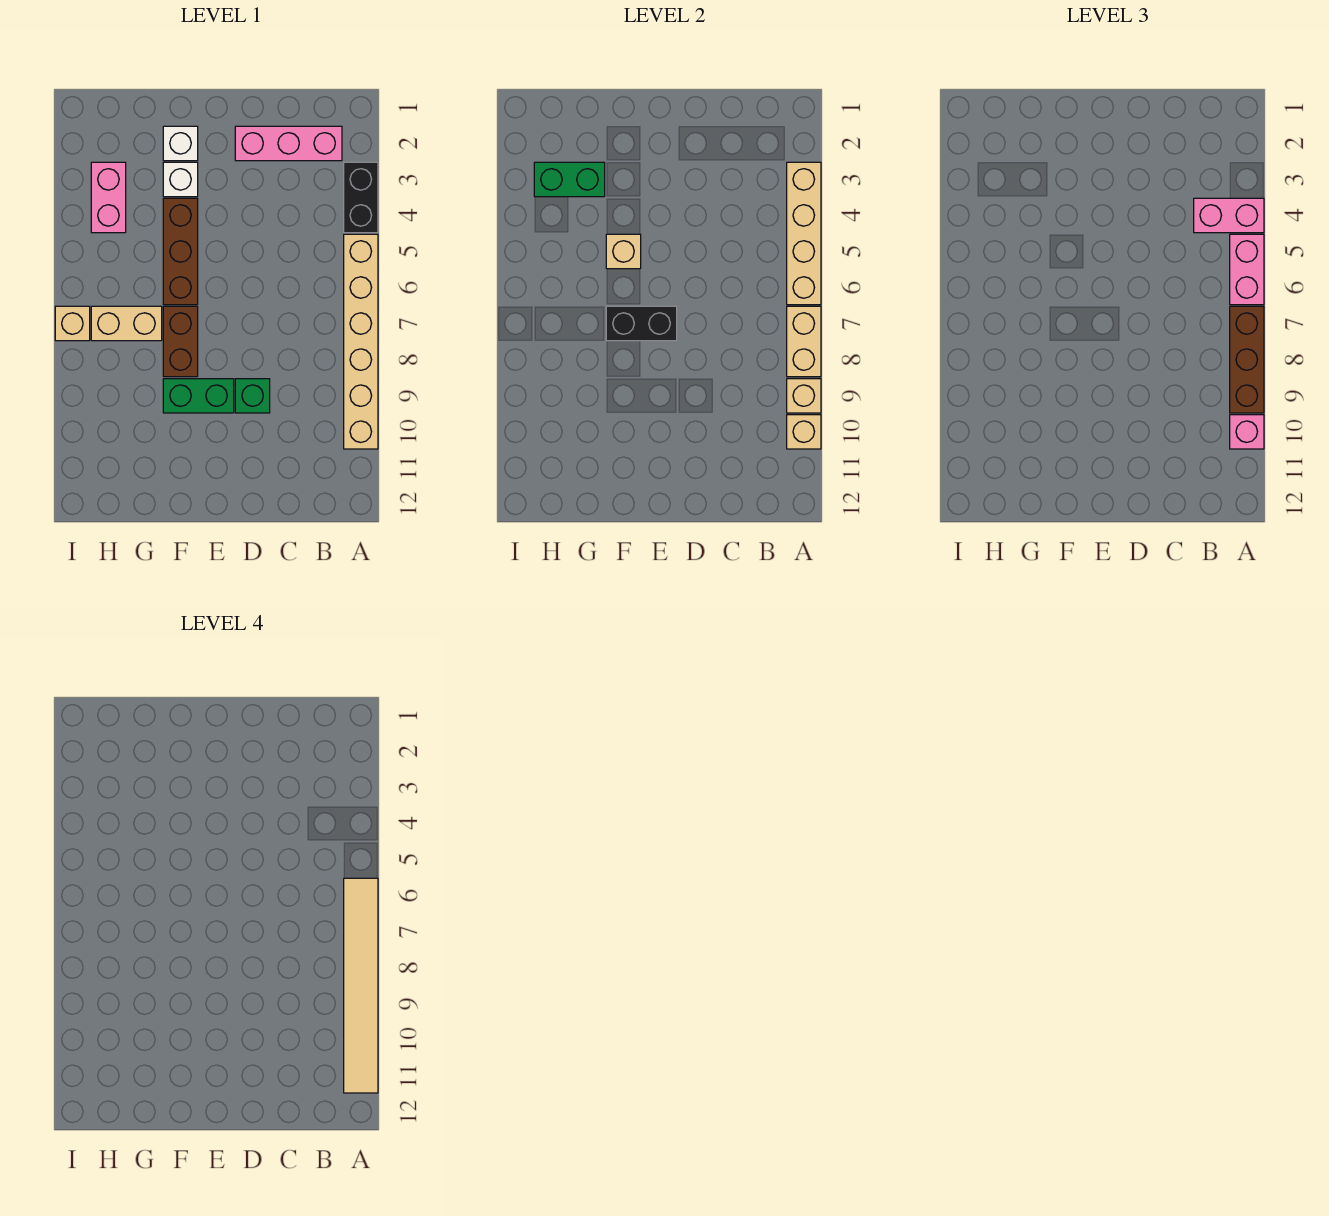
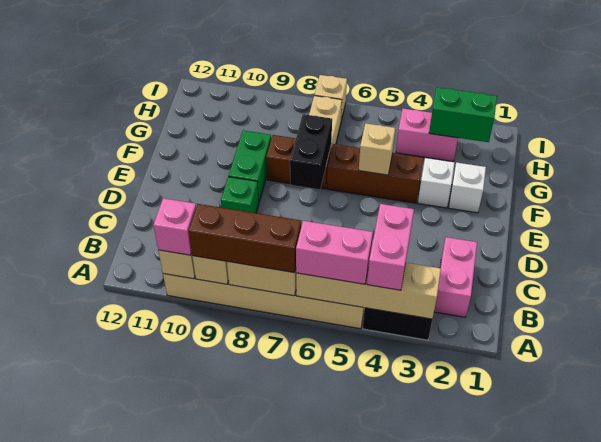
tan 1x6 tile [344,878,378,1093] -> none
pink 1x3 brick [235,126,342,161] -> pink 1x2 brick [434,237,477,317]
green 1x2 brick [534,162,605,197] -> green 1x2 brick turned to [429,87,497,142]

